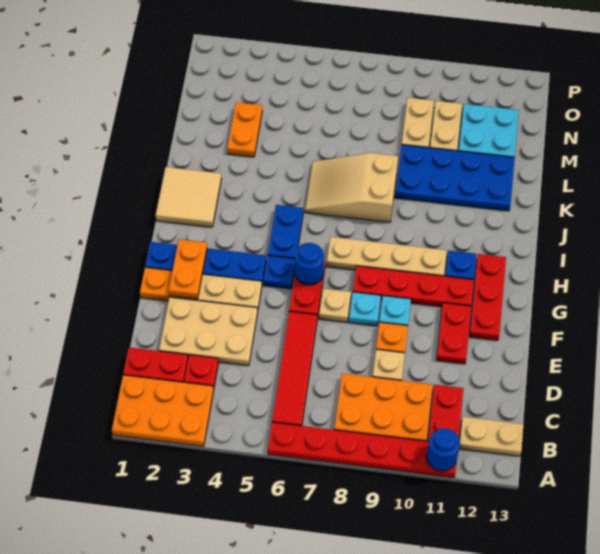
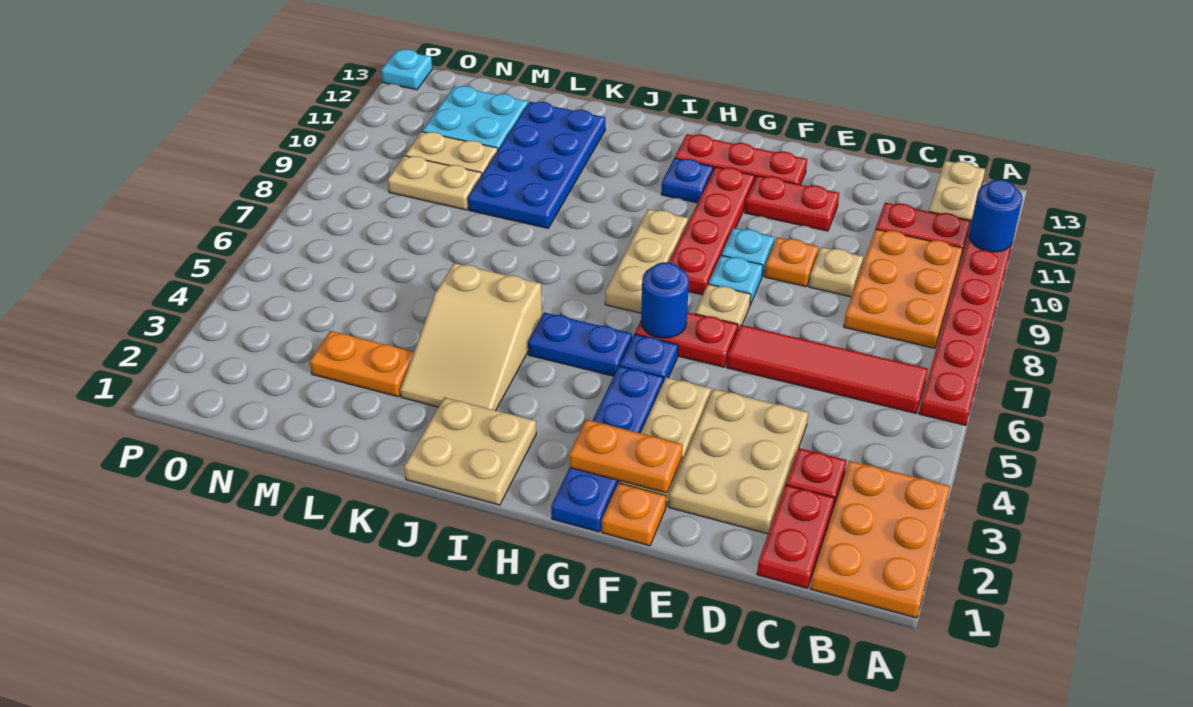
tan 1x4 plate [327,237,447,276] -> tan 1x3 plate [605,209,688,313]
tan 2x2 tile [156,167,221,227] -> tan 2x2 plate [404,397,536,505]
tan 2x3 slope [305,153,398,222] -> tan 2x3 slope moved to [400,263,542,410]
none -> cyan 1x1 plate [381,49,432,90]

